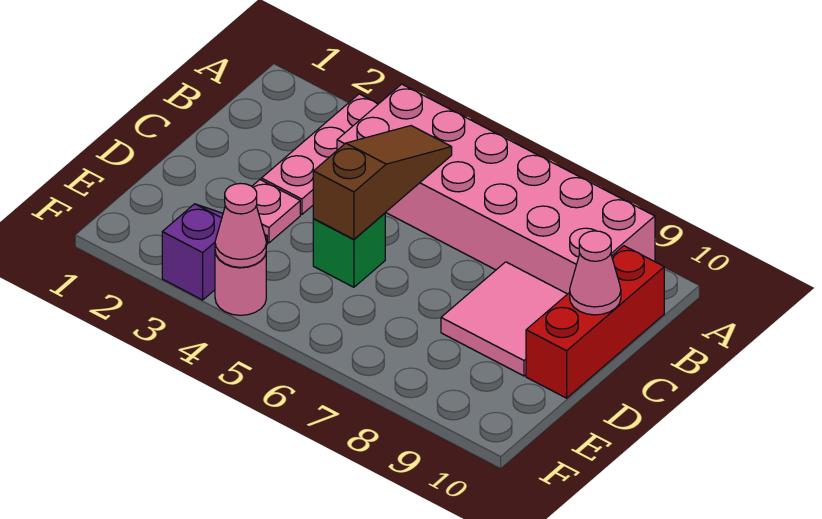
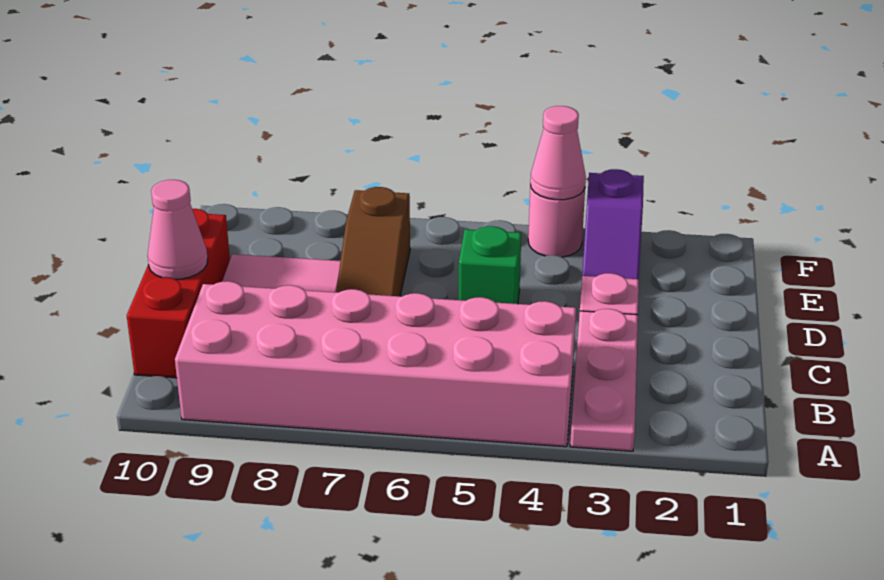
brown 1x3 slope [313,126,452,239] -> brown 1x3 slope moved to [336,187,410,296]

